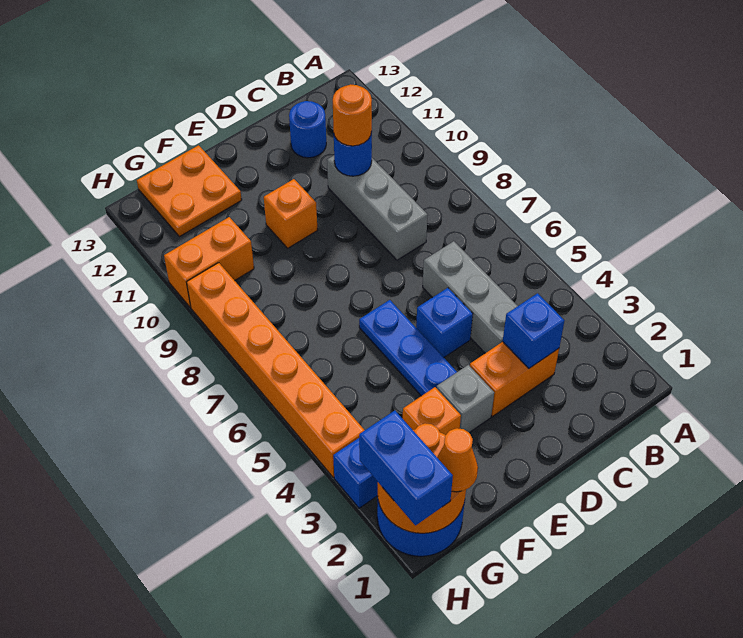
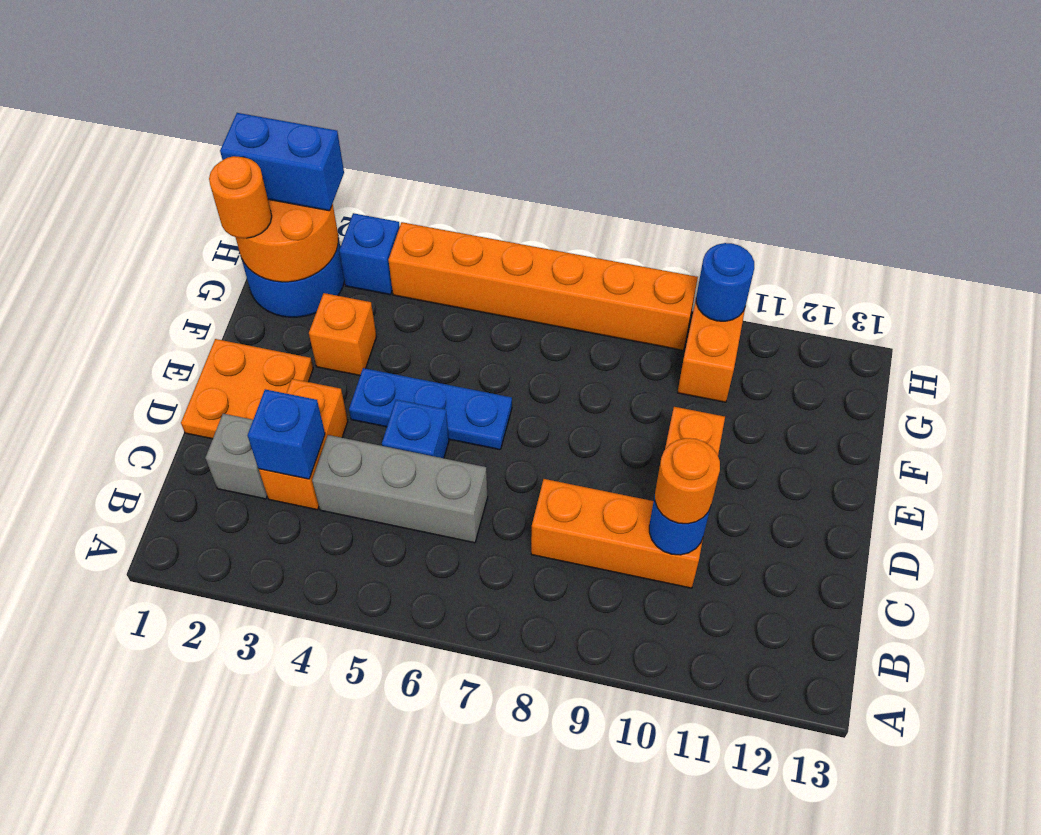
grey 1x3 brick [327,156,428,260] -> orange 1x3 brick [531,479,703,588]
blue 1x1 round brick [289,101,326,158] -> blue 1x1 round brick moved to [696,243,754,321]
grey 1x1 brick [437,365,494,433] -> grey 1x1 brick moved to [205,414,267,499]
orange 2x2 plate [137,145,242,237] -> orange 2x2 plate moved to [181,339,313,439]
orange 1x1 cone [437,428,478,492] -> orange 1x1 round brick [209,156,272,238]

